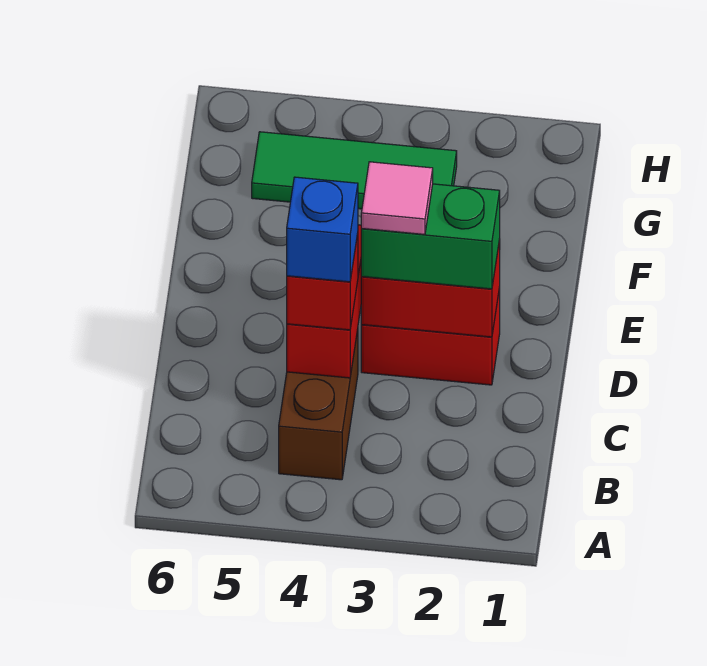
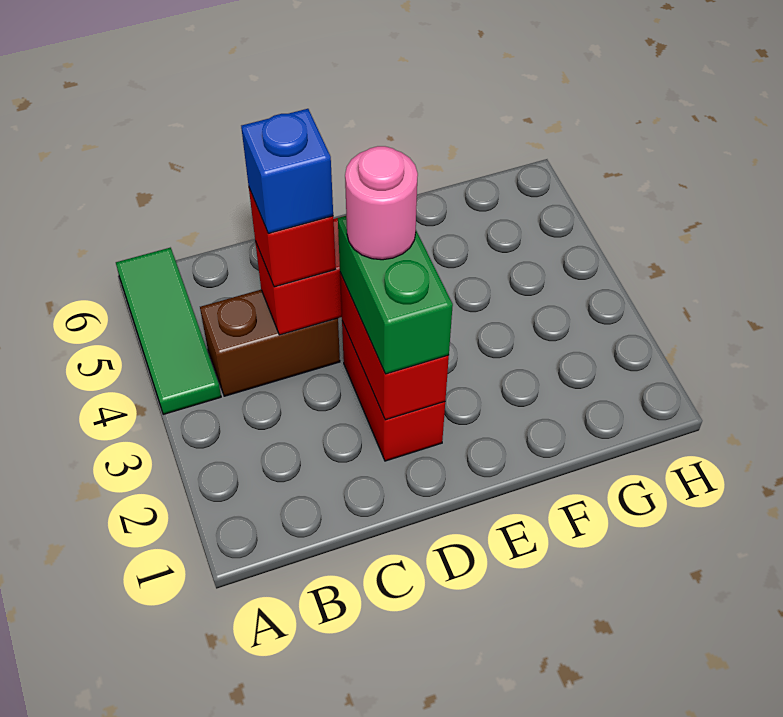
pink 1x1 tile [361,162,433,235] -> pink 1x1 round brick [345,146,418,260]
green 1x3 tile [252,132,457,209] -> green 1x3 tile moved to [116,248,221,414]

